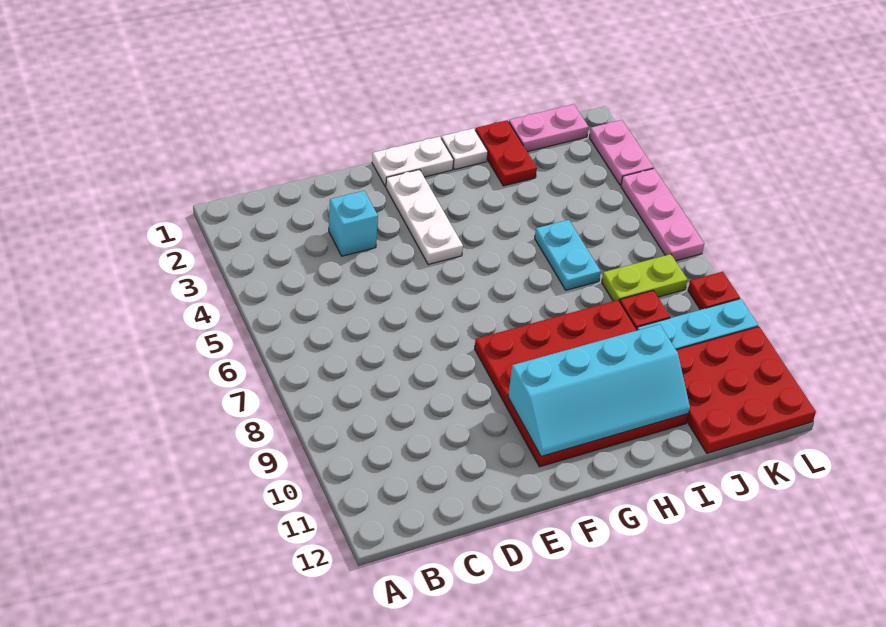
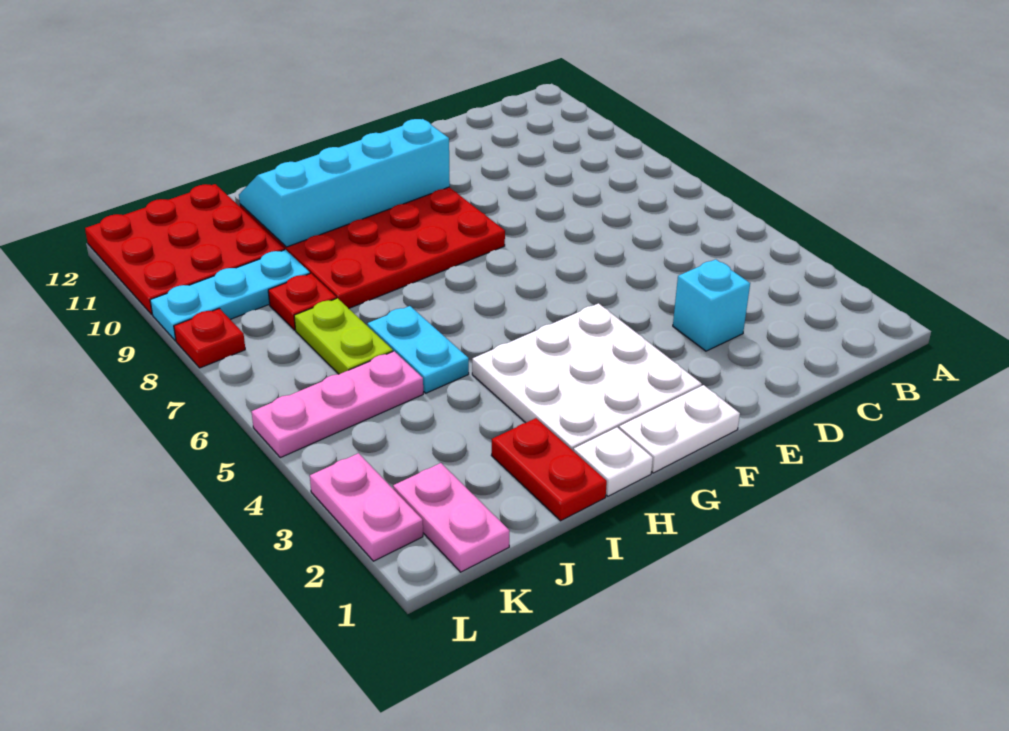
white 1x3 plate [386,169,463,265] -> white 3x3 plate [472,303,702,451]
pink 1x2 plate [509,104,588,152] -> pink 1x2 plate turned to [393,463,510,572]
lime 1x2 plate [602,254,687,301] -> lime 1x2 plate turned to [294,298,393,374]
pink 1x3 plate [621,168,704,261] -> pink 1x3 plate turned to [252,351,423,458]

